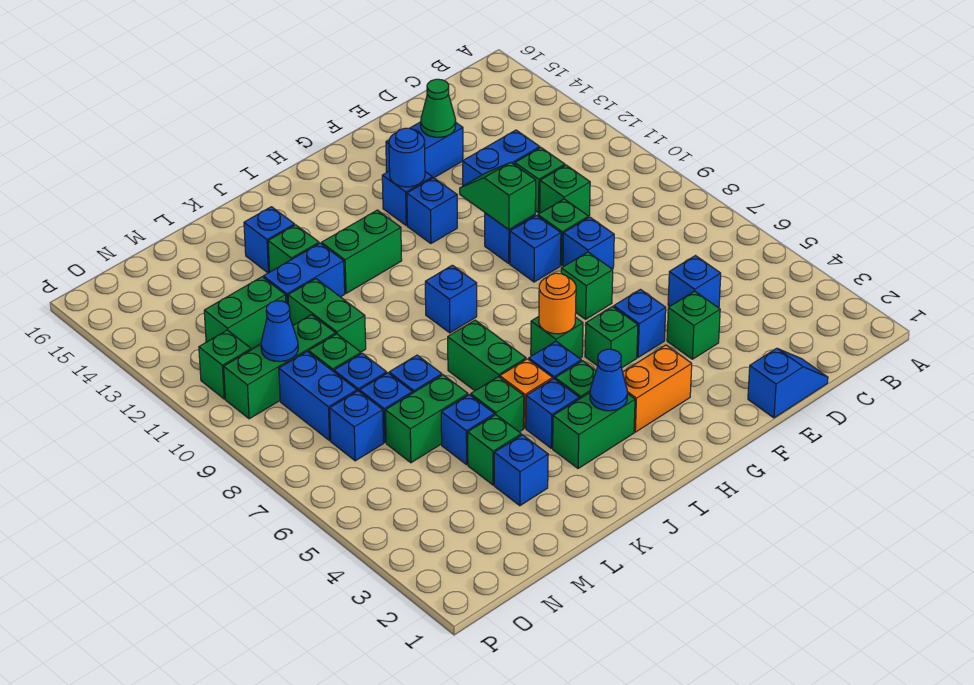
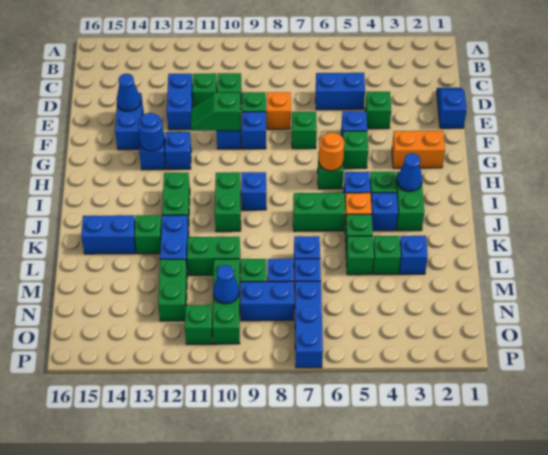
blue 1x1 brick [668,256,721,307] -> blue 1x2 brick [316,73,365,110]
blue 1x1 brick [563,217,614,269] -> orange 1x1 brick [267,92,291,129]
green 1x1 cone [421,79,456,137] -> blue 1x1 cone [117,74,141,111]
orange 1x2 brick [623,345,692,432] -> orange 1x2 brick turned to [392,131,445,168]
blue 1x1 brick [244,207,295,273] -> blue 1x2 brick [81,215,136,254]
blue 1x1 brick [441,395,494,465] -> green 1x1 brick [346,236,374,275]
green 1x2 brick [385,375,468,463] -> green 1x2 brick moved to [215,172,241,232]
blue 1x1 brick [330,391,384,461] -> blue 1x3 brick [295,281,323,368]

